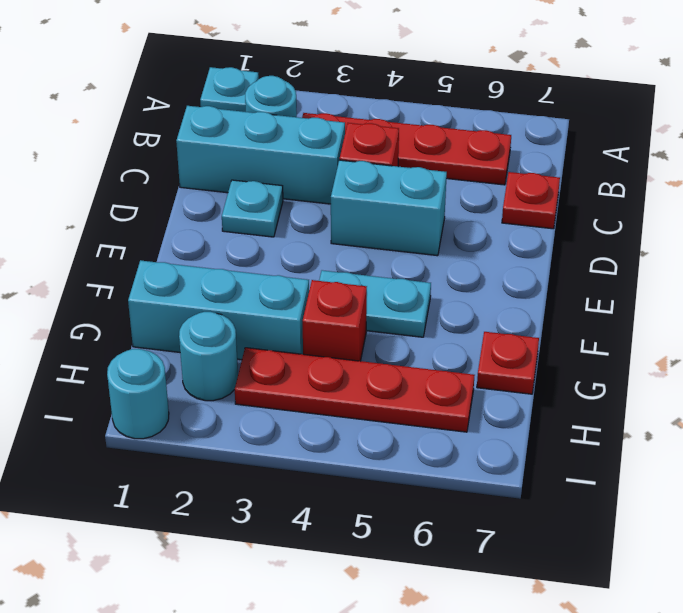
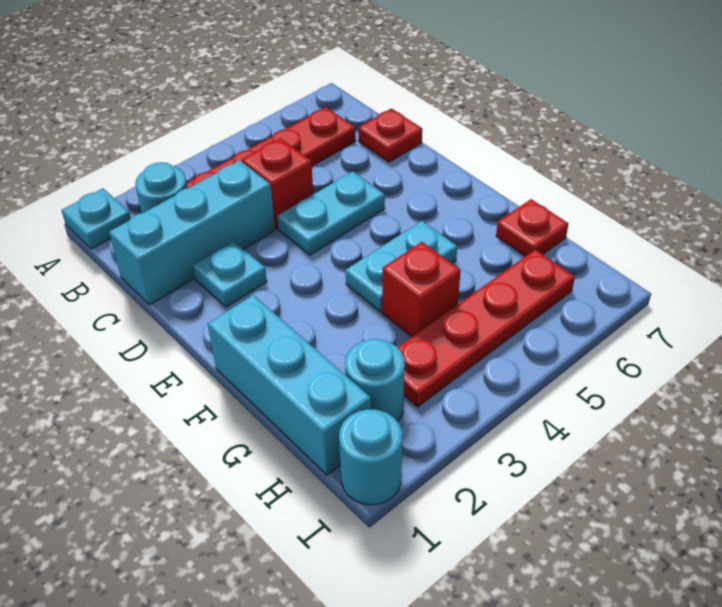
cyan 1x2 brick [331,160,447,256] -> cyan 1x2 plate [277,171,385,255]
cyan 1x3 brick [128,260,309,360] -> cyan 1x3 brick turned to [208,295,371,475]

